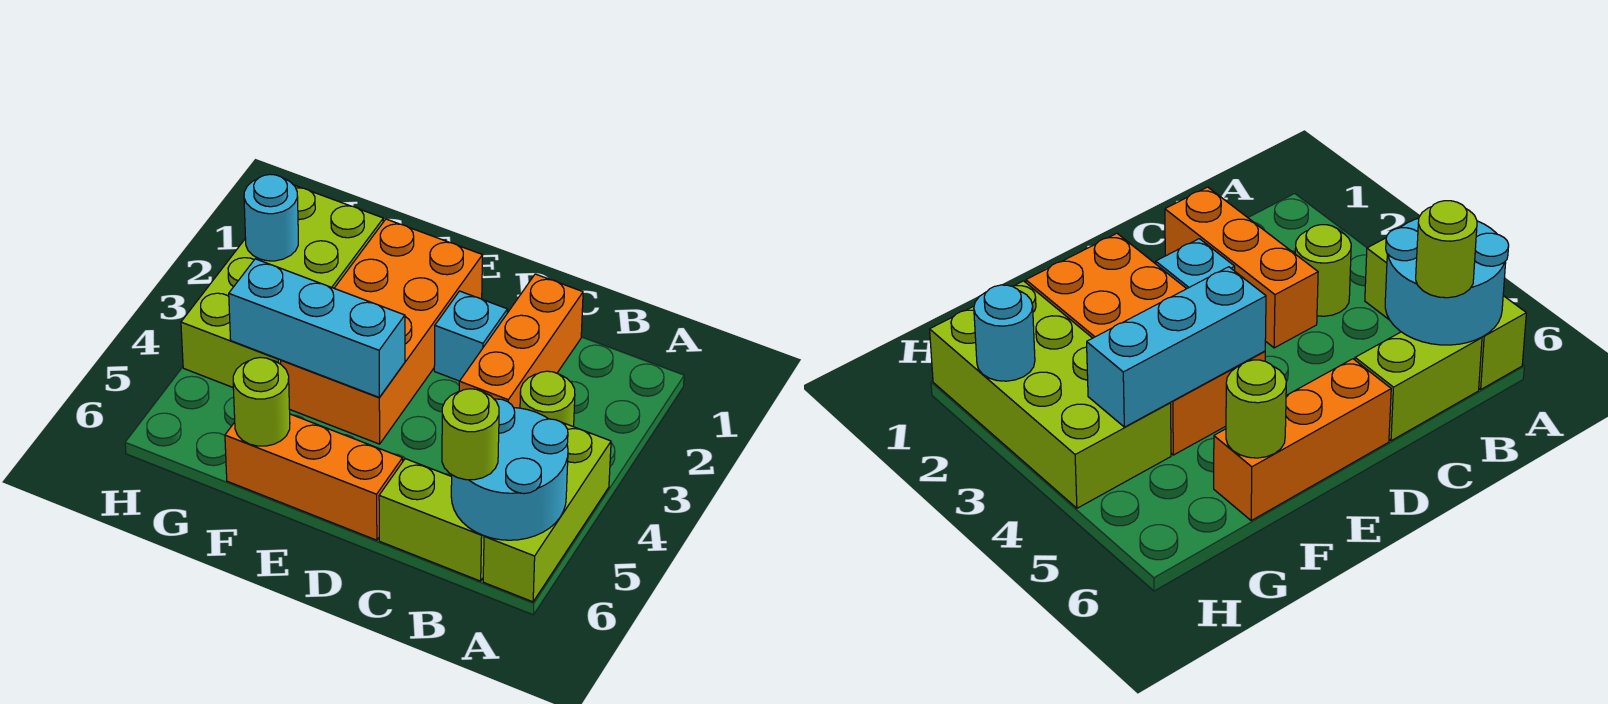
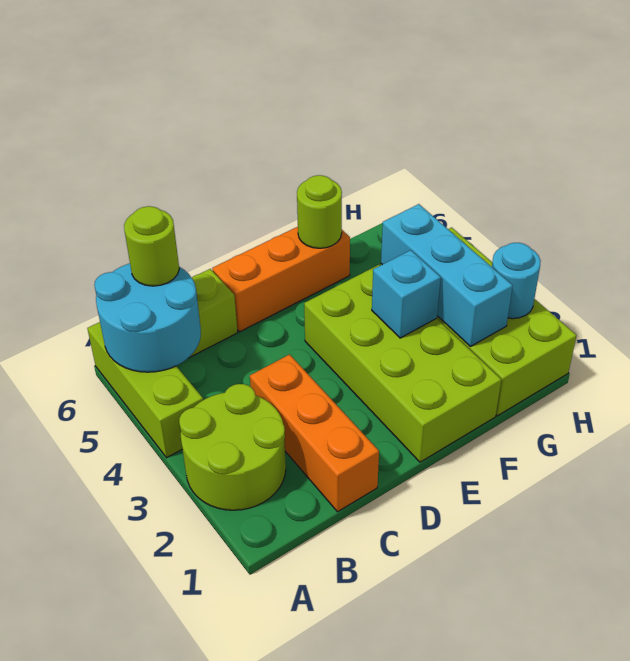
lime 1x1 round brick [520,371,575,427] -> lime 2x2 round brick [179,384,286,510]
cyan 1x1 brick [434,291,507,381] -> cyan 1x1 brick moved to [372,250,441,338]
orange 2x4 brick [281,219,483,444] -> lime 2x4 brick [304,265,501,462]
cyan 1x3 brick [229,259,405,397] -> cyan 1x3 brick turned to [381,204,513,346]

